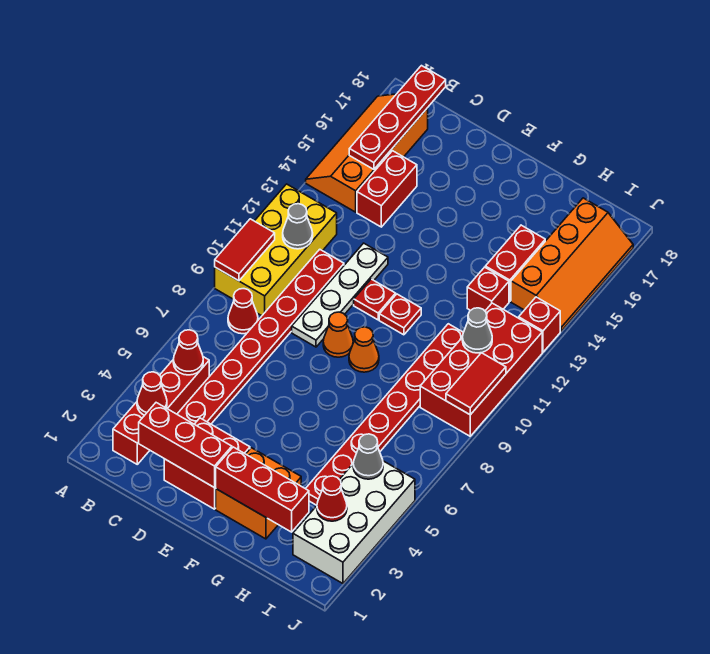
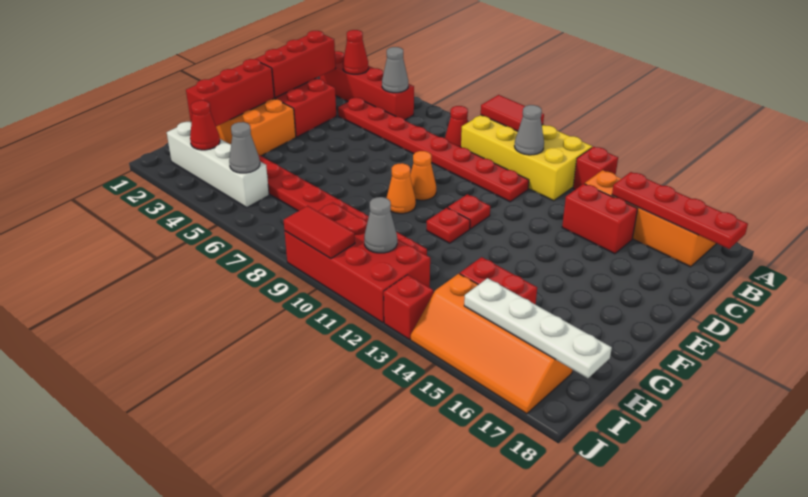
red 1x1 cone [173,330,203,375] -> grey 1x1 cone [382,47,408,93]
white 1x4 plate [292,243,388,347] -> white 1x4 plate moved to [464,278,612,378]
red 1x1 brick [467,267,509,311] -> red 1x1 brick moved to [573,147,618,190]
white 2x4 brick [293,461,415,584] -> white 1x4 brick [167,122,269,207]

